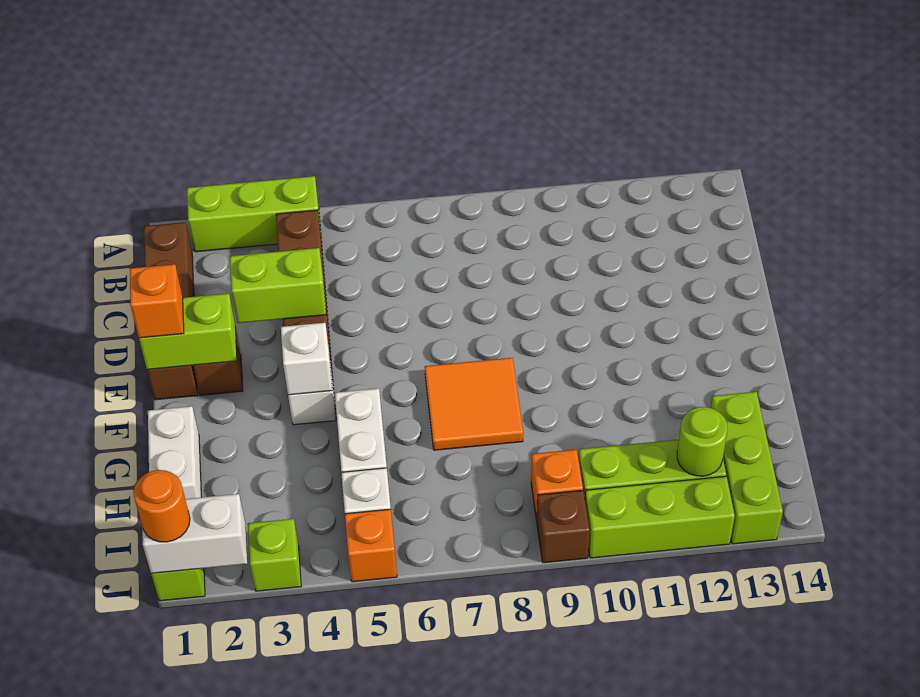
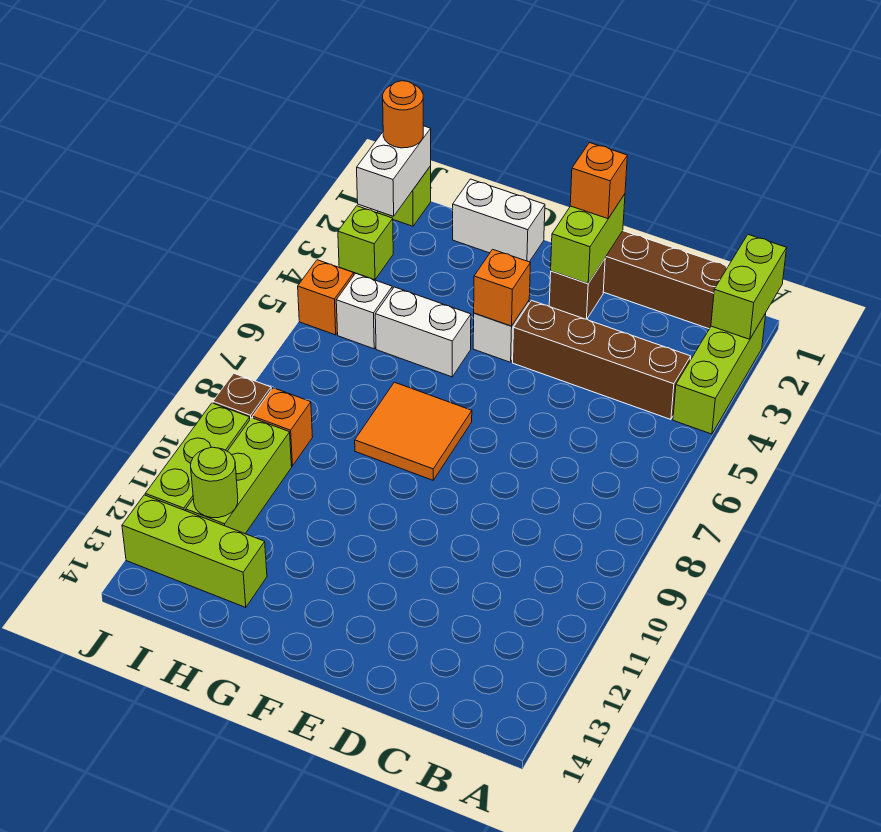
lime 1x2 brick [230,248,326,323] -> lime 1x2 brick moved to [711,235,787,339]
white 1x1 brick [281,323,332,395] -> orange 1x1 brick [474,249,530,326]

